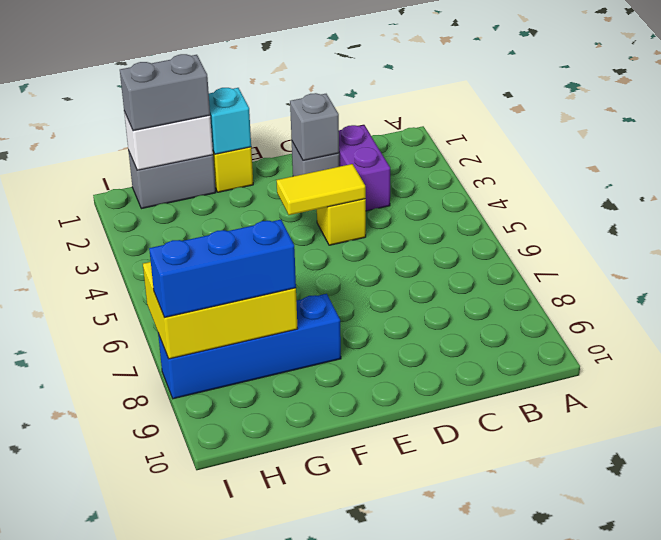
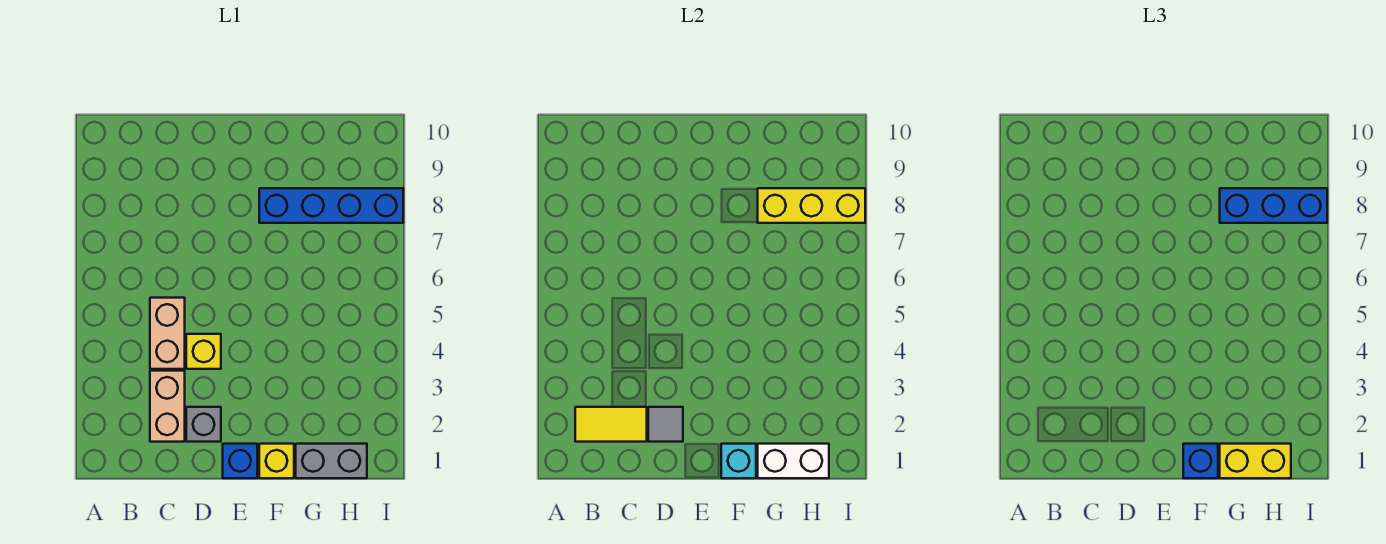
purple 1x2 brick [339,125,390,211] -> tan 1x2 brick [150,371,185,442]
none -> tan 1x2 brick [150,298,185,369]
grey 1x1 brick [290,93,339,160] -> grey 1x1 tile [648,407,683,442]
yellow 1x2 tile [277,164,366,215] -> yellow 1x2 tile moved to [575,407,647,442]
none -> blue 1x1 brick [223,444,257,478]
none -> blue 1x1 brick [1183,444,1218,478]
grey 1x2 brick [120,54,210,131] -> yellow 1x2 brick [1220,444,1291,478]
yellow 2x3 brick [143,262,298,359] -> yellow 1x3 brick [758,188,865,223]

